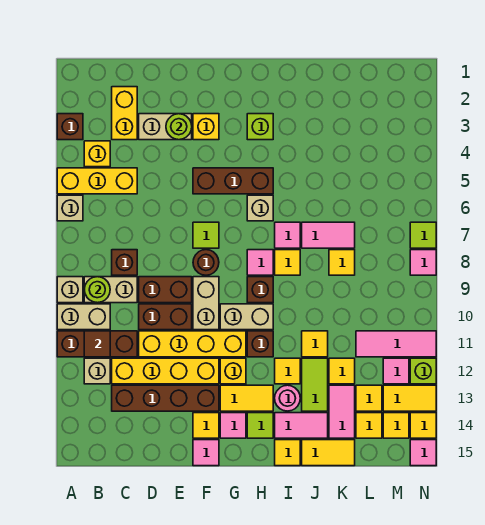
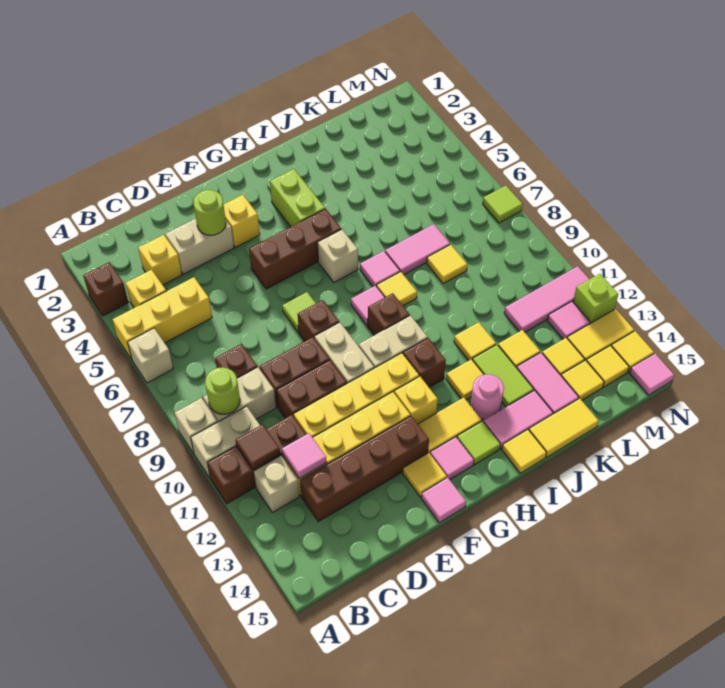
yellow 1x2 brick [112,87,137,140] -> yellow 1x1 brick [138,235,182,285]
brown 1x1 round brick [193,250,219,275] -> brown 1x1 brick [298,300,339,341]
lime 1x1 brick [247,114,273,140] -> lime 1x2 brick [270,169,325,227]
pink 1x1 tile [410,250,436,275] -> pink 1x1 tile moved to [282,433,327,479]

